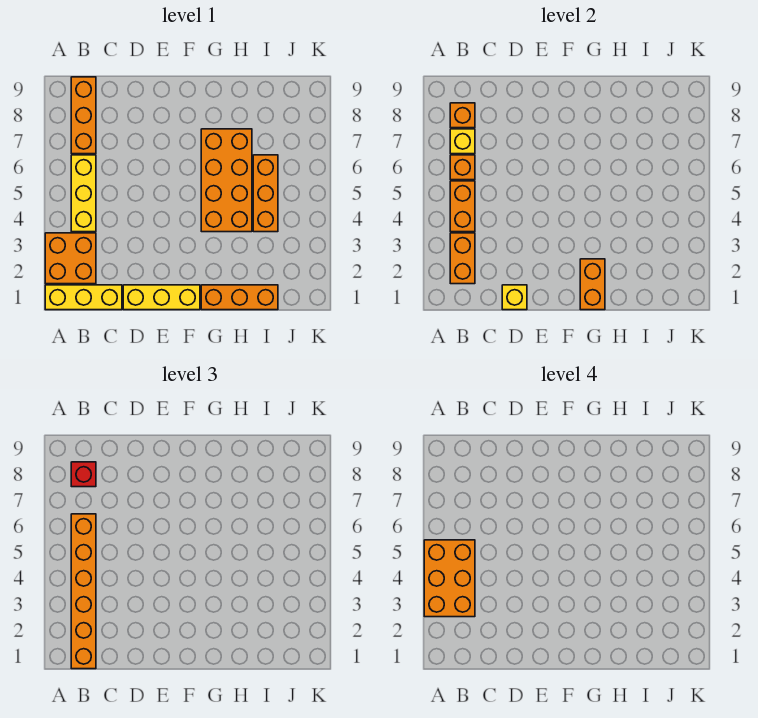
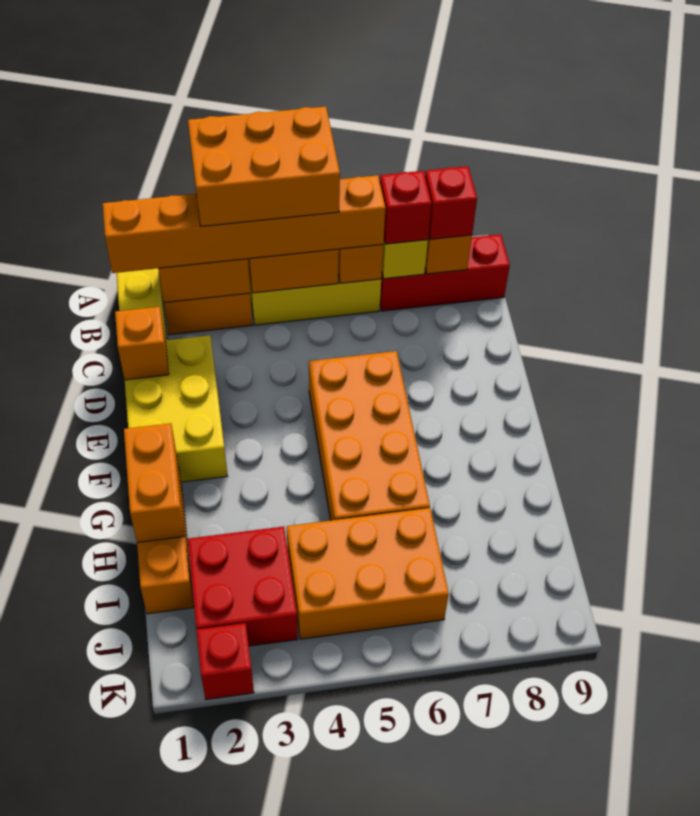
orange 1x3 brick [71,77,96,154] -> red 1x3 brick [380,234,510,311]
none -> red 1x1 brick [380,171,432,244]
yellow 1x3 brick [123,285,200,310] -> yellow 2x3 brick [125,335,227,482]
yellow 1x1 brick [502,285,527,310] -> orange 1x1 brick [115,307,169,380]
orange 1x2 brick [580,259,605,310] -> orange 1x2 brick turned to [124,423,185,543]
orange 2x4 brick [201,129,252,232] -> orange 2x4 brick turned to [309,351,430,520]
none -> red 2x2 brick [187,526,298,646]
orange 1x3 brick [253,155,278,232] -> orange 2x3 brick [287,508,449,639]
none -> red 1x1 brick [197,623,254,700]

